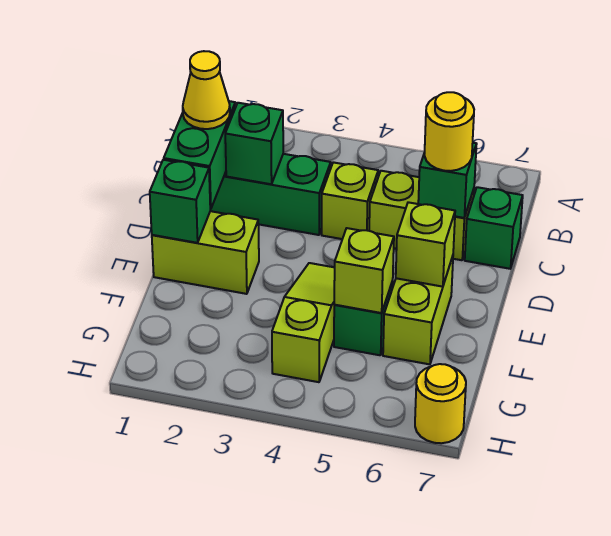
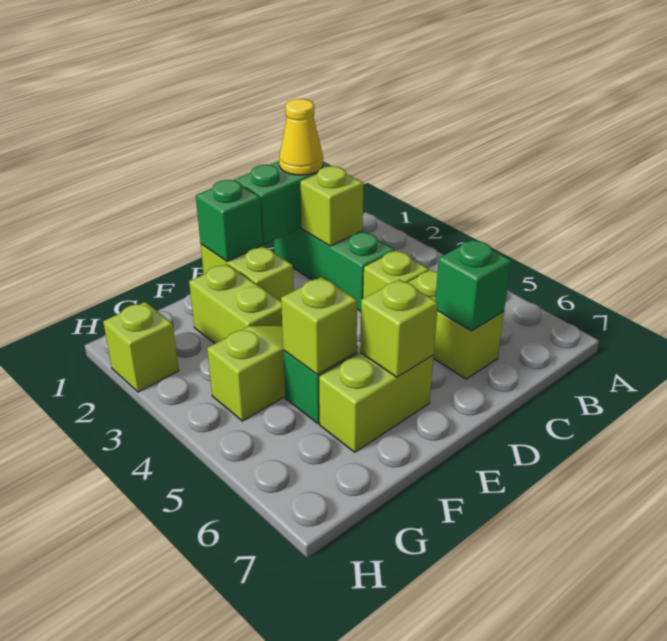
green 1x1 brick [225,103,283,184] -> lime 1x1 brick [300,166,364,246]
yellow 1x1 round brick [424,92,474,171] -> none
green 1x1 brick [465,187,523,269] -> none
none -> lime 1x2 brick [189,264,282,344]
none -> lime 1x1 brick [103,302,179,392]
yellow 1x1 round brick [415,364,466,443] -> none

